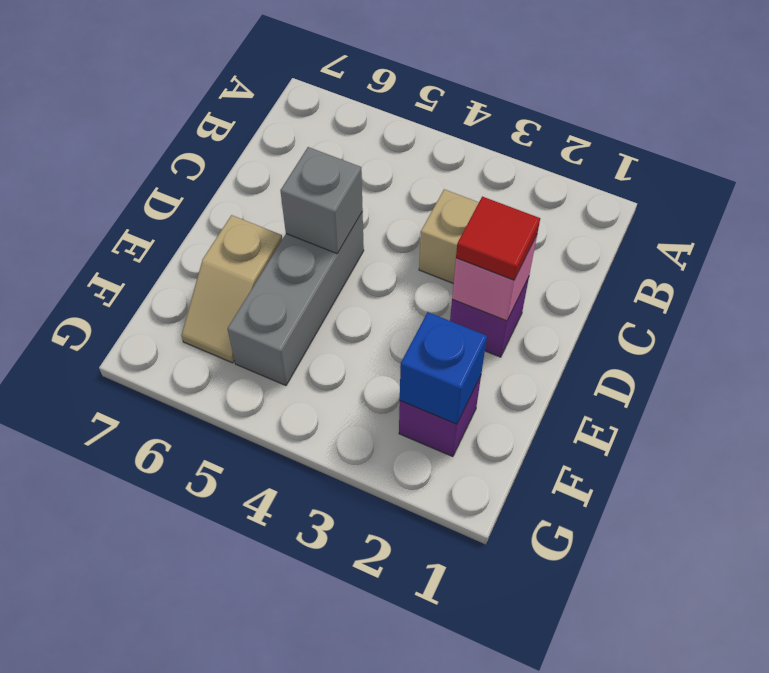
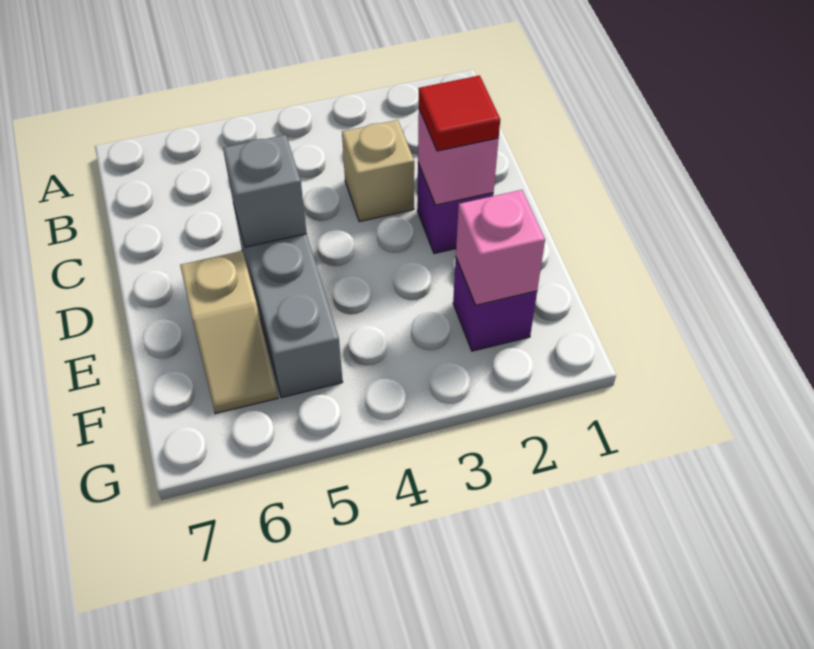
blue 1x1 brick [400,312,487,424] -> pink 1x1 brick [456,190,545,305]

